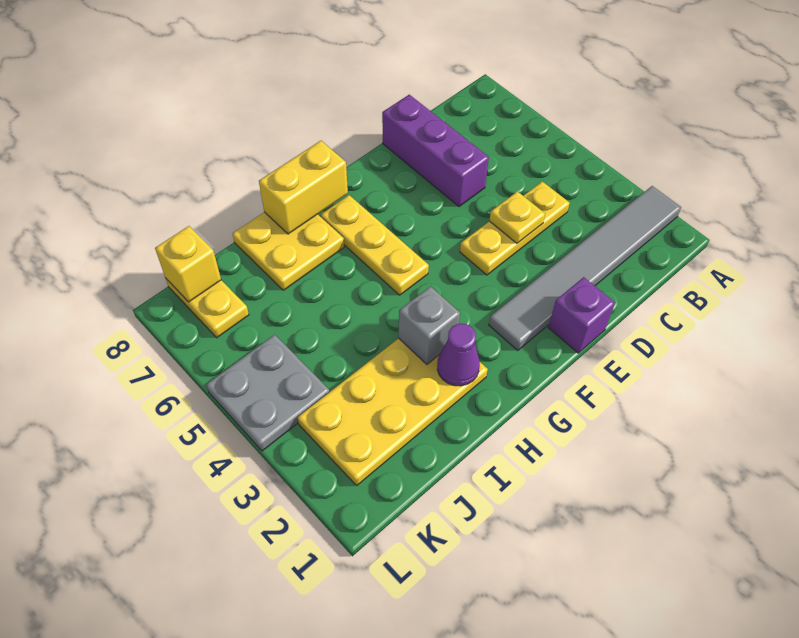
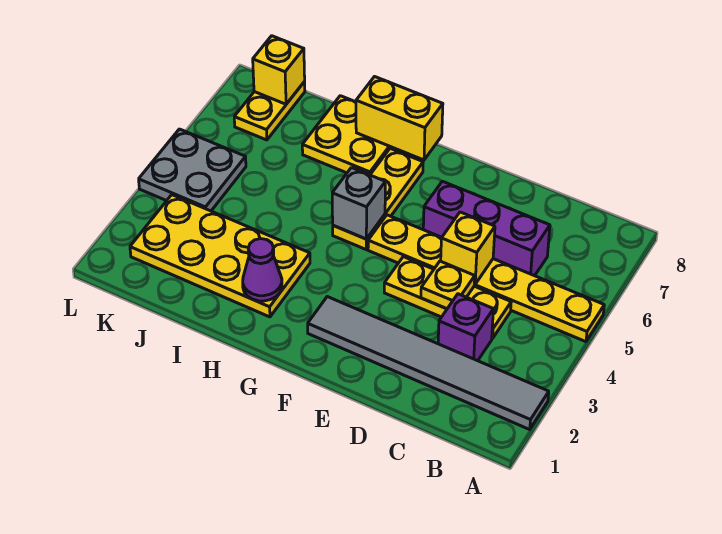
none -> yellow 1x6 plate [368,215,604,342]
none -> yellow 1x1 brick [441,212,495,284]
purple 1x3 brick [382,95,489,207] -> purple 1x3 brick turned to [423,181,550,276]
purple 1x1 brick [548,277,615,353] -> purple 1x1 brick moved to [438,294,493,361]
grey 1x1 brick [399,286,460,364] -> grey 1x1 brick moved to [332,168,385,239]

